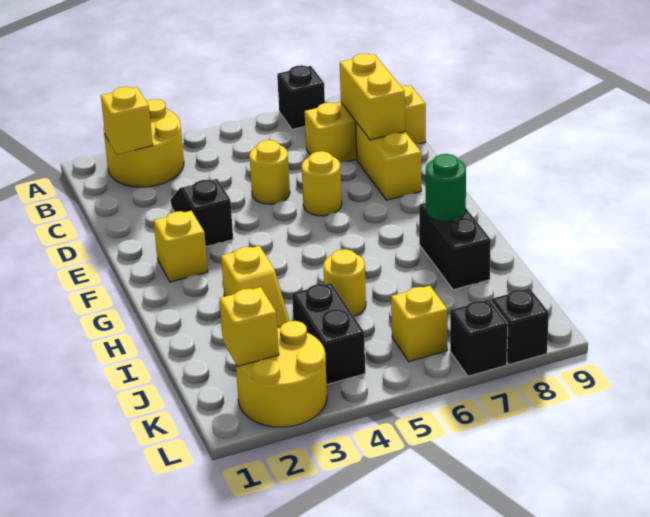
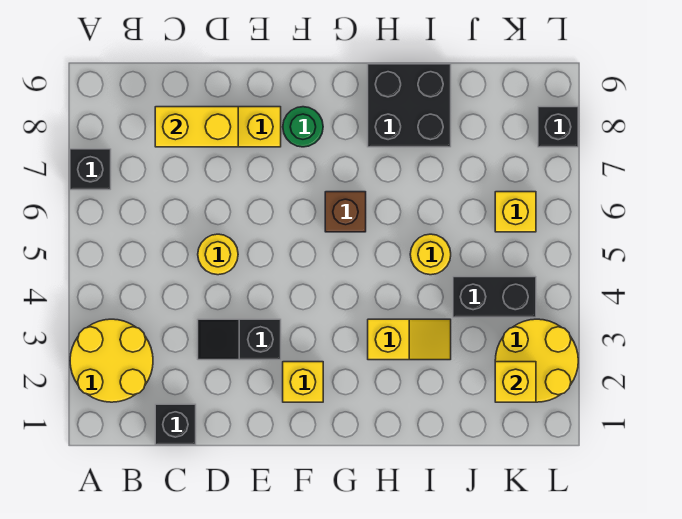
yellow 1x1 brick [101,87,153,154] -> none
yellow 1x3 brick [305,85,426,162] -> none
yellow 1x1 round brick [302,151,342,216] -> none
none -> brown 1x1 brick [325,192,366,232]
black 1x2 brick [419,203,491,290] -> black 2x2 brick [368,64,451,147]
green 1x1 round brick [426,154,466,222] -> green 1x1 round brick moved to [283,107,323,147]
black 1x1 brick [450,300,508,376] -> black 1x1 brick moved to [155,404,196,445]

